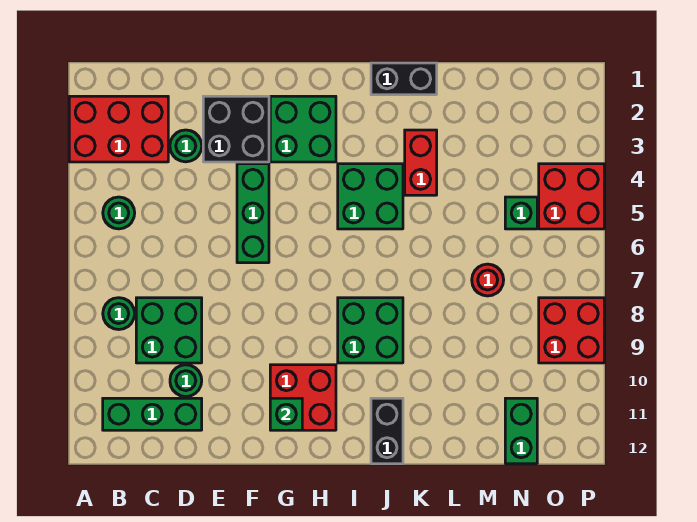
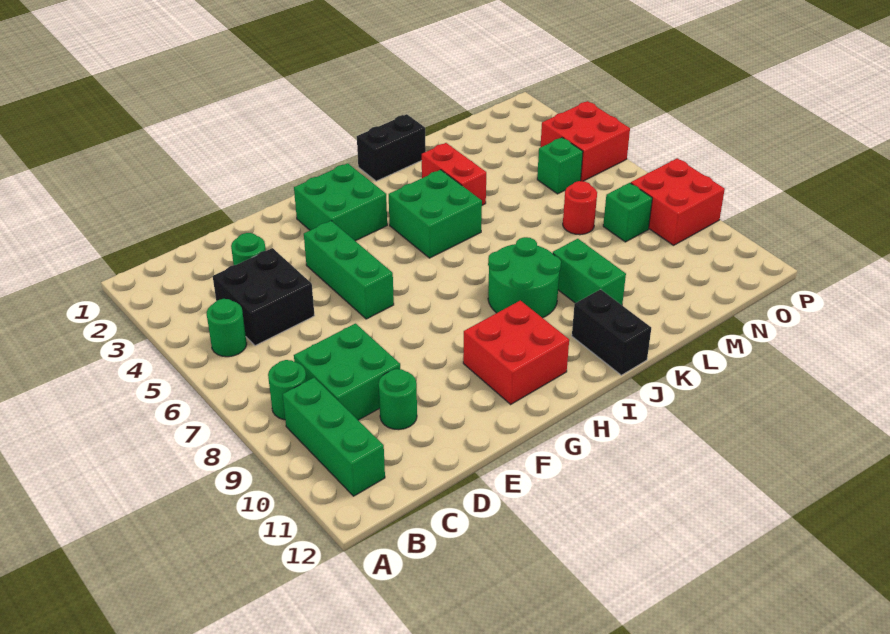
red 2x3 brick [69,96,168,162] -> none
green 1x3 brick [103,398,202,430] -> green 1x3 brick turned to [283,378,385,496]
black 2x2 brick [203,96,269,162] -> black 2x2 brick moved to [213,248,315,346]
green 1x1 brick [270,398,302,430] -> green 1x1 brick moved to [603,183,652,242]
green 2x2 brick [338,298,403,363] -> green 2x2 round brick [488,237,561,318]
green 1x2 brick [505,398,537,464] -> green 1x2 brick moved to [553,239,626,305]

